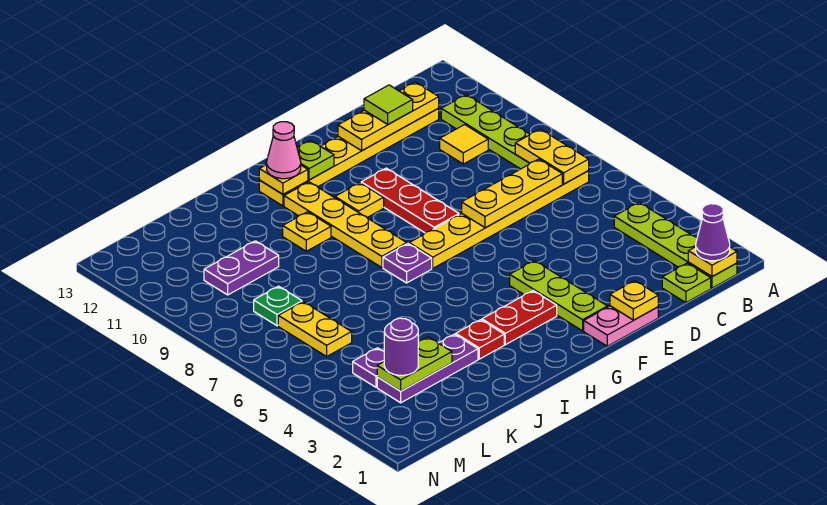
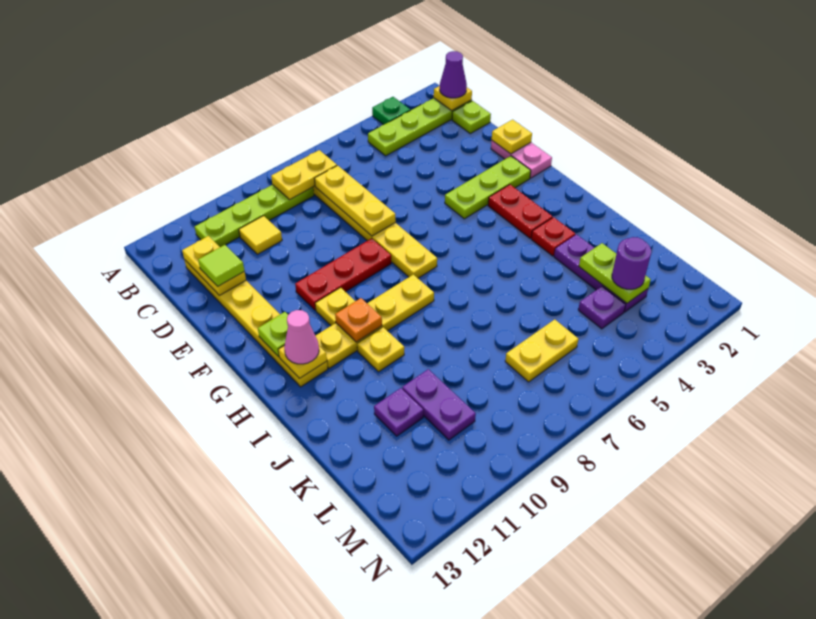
yellow 1x3 plate [338,82,439,151] -> yellow 1x2 plate [182,236,246,295]
purple 1x1 plate [383,244,432,283] -> purple 1x1 plate moved to [374,388,423,436]
none -> orange 1x1 plate [335,298,382,342]
green 1x1 plate [254,286,302,326] -> green 1x1 plate moved to [372,97,410,125]

